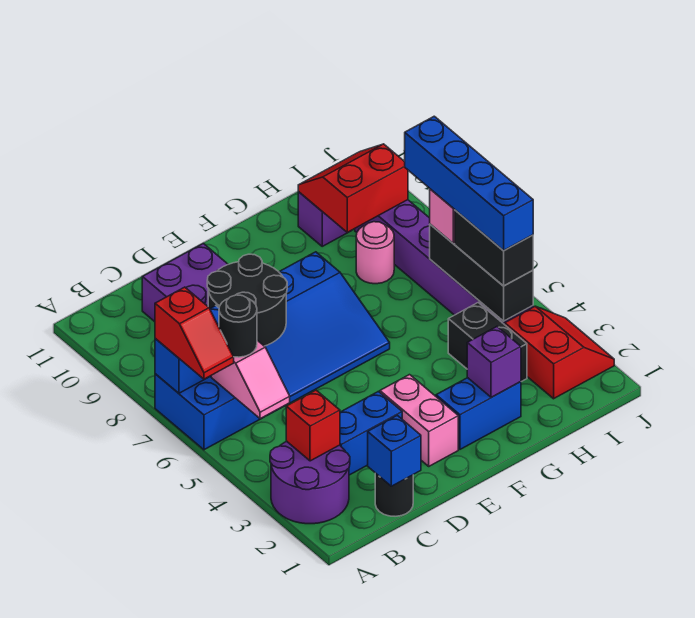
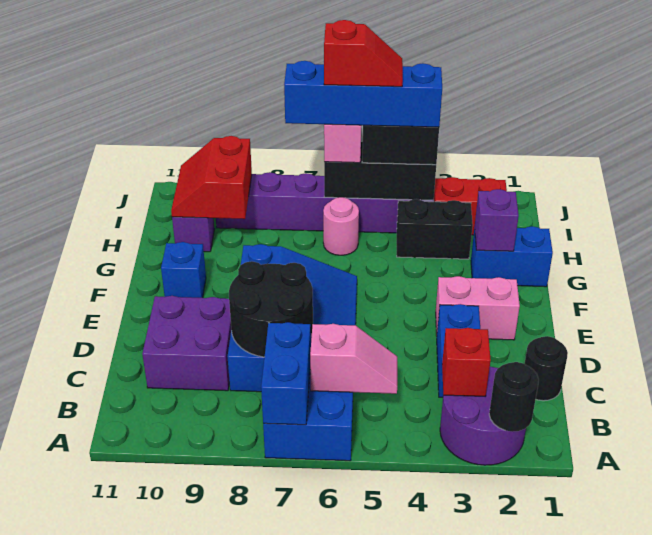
red 1x2 slope [155,287,234,379] -> red 1x2 slope moved to [324,20,403,87]
black 1x1 round brick [219,295,257,357] -> black 1x1 round brick moved to [489,362,539,432]
blue 1x1 brick [368,415,421,486] -> blue 1x1 brick moved to [161,242,206,298]
blue 1x2 brick [436,378,521,449] -> blue 1x2 brick turned to [471,226,553,287]
pink 1x1 round brick [356,222,394,284] -> pink 1x1 round brick moved to [323,197,359,255]

